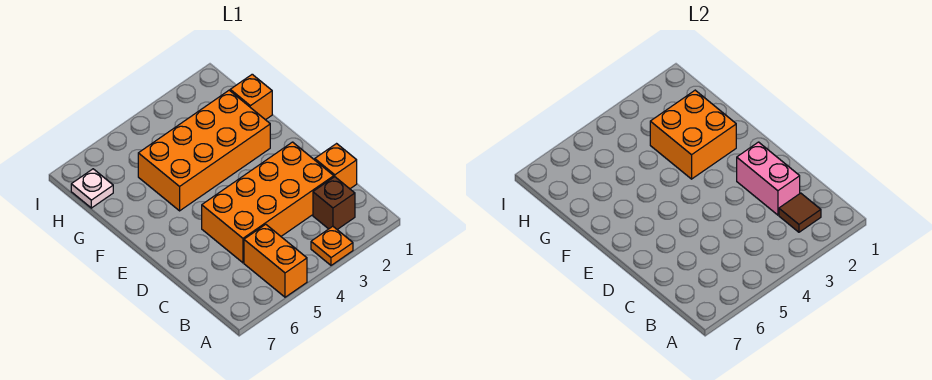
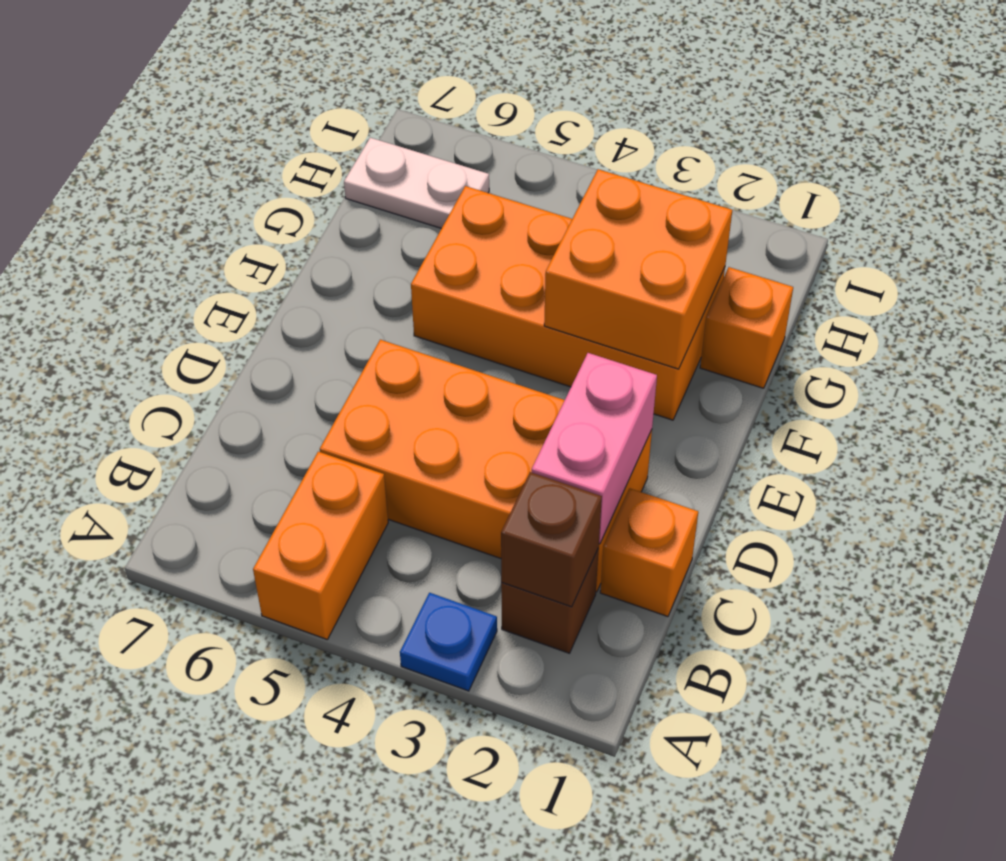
orange 1x1 plate [311,226,353,265] -> blue 1x1 plate [400,593,497,691]
brown 1x1 tile [779,193,821,232] -> brown 1x1 brick [501,472,602,607]
white 1x1 plate [71,169,113,208] -> white 1x2 plate [344,138,489,228]

